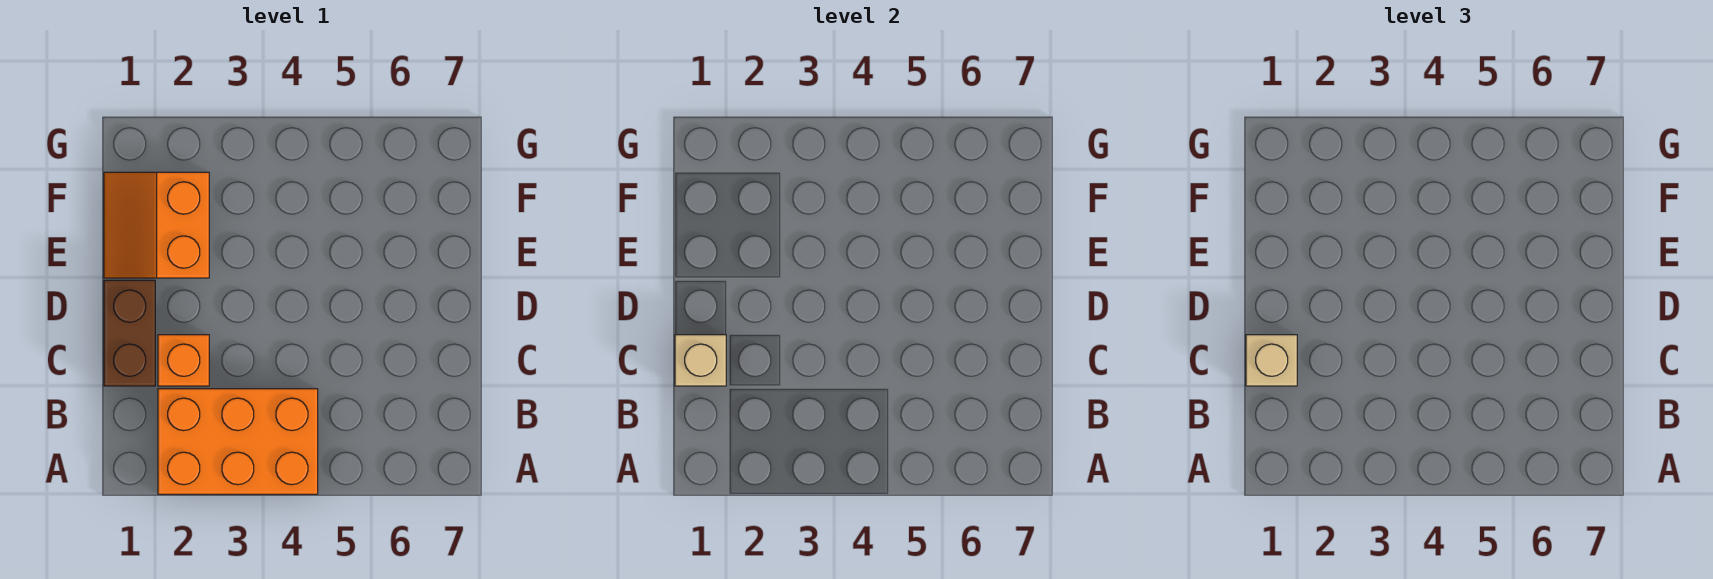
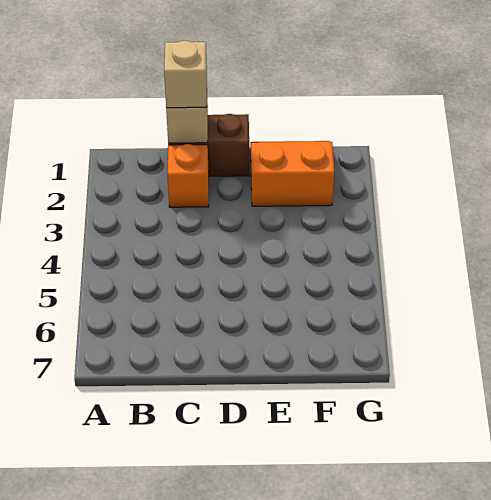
orange 2x3 brick [158,389,318,494] -> none

